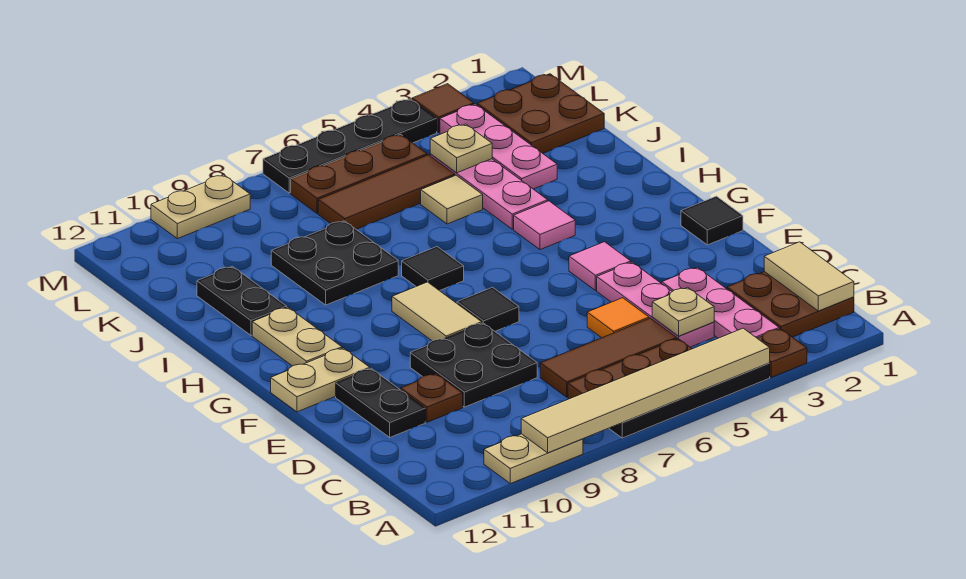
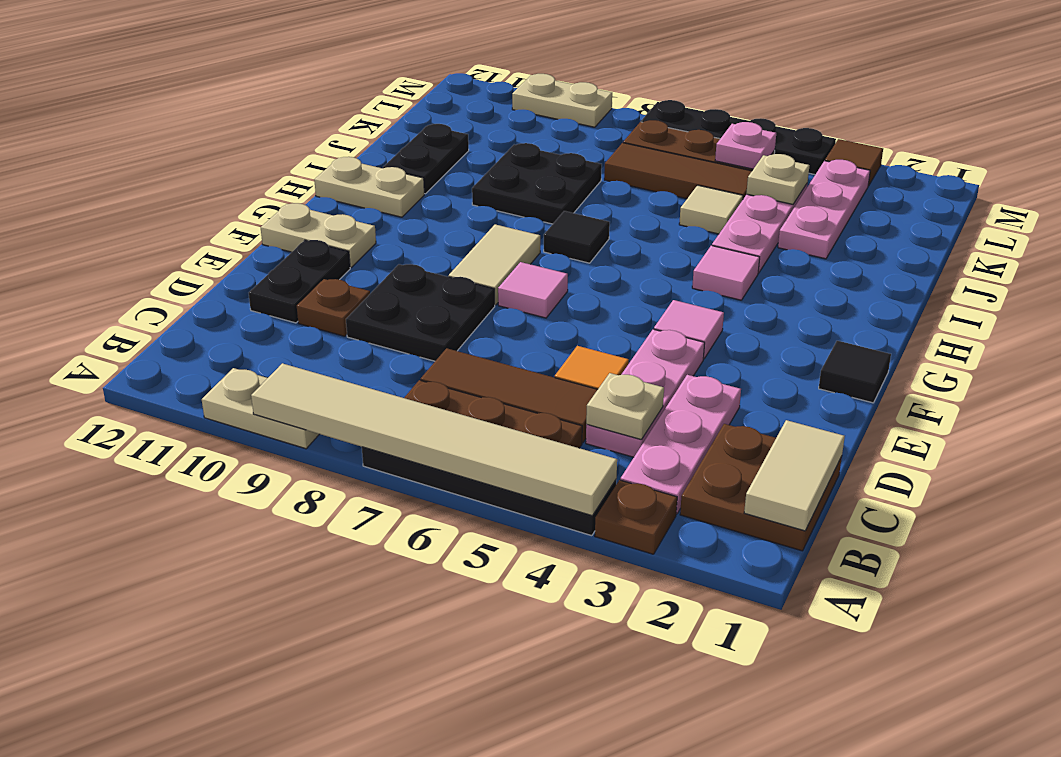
black 1x1 tile [457,287,519,331] -> pink 1x1 tile [498,262,568,318]
tan 1x2 plate [252,307,342,366] -> tan 1x2 plate turned to [314,157,424,217]
brown 2x2 plate [477,74,604,153] -> none
none -> pink 1x1 plate [715,122,776,169]

